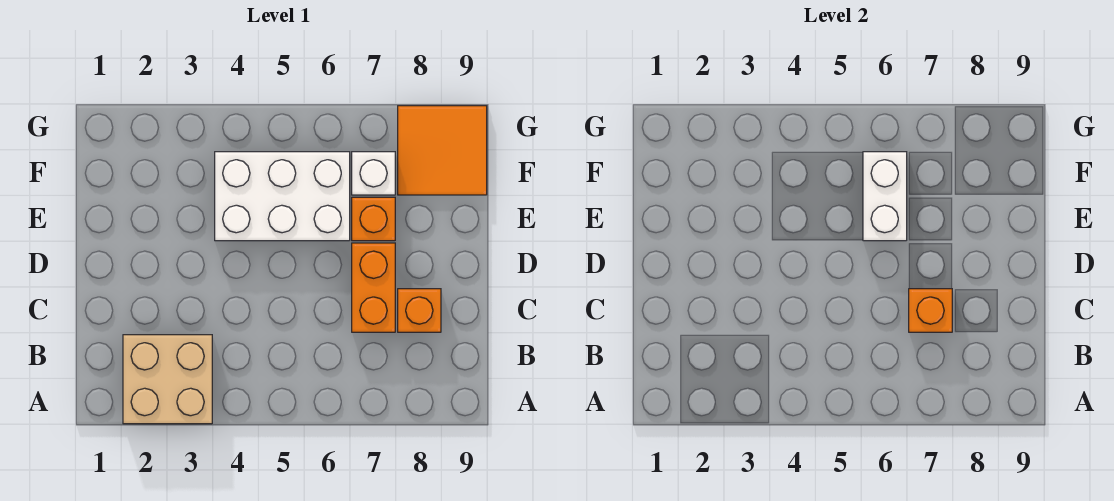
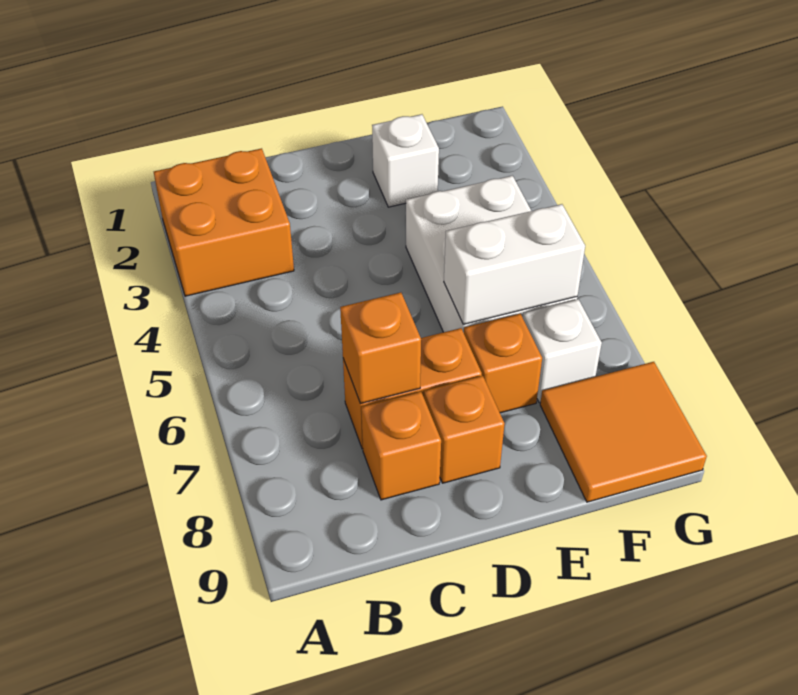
tan 2x2 brick [123,335,212,424] -> orange 2x2 brick [154,148,294,296]
none -> orange 1x1 brick [424,376,504,483]
none -> white 1x1 brick [372,114,439,207]

